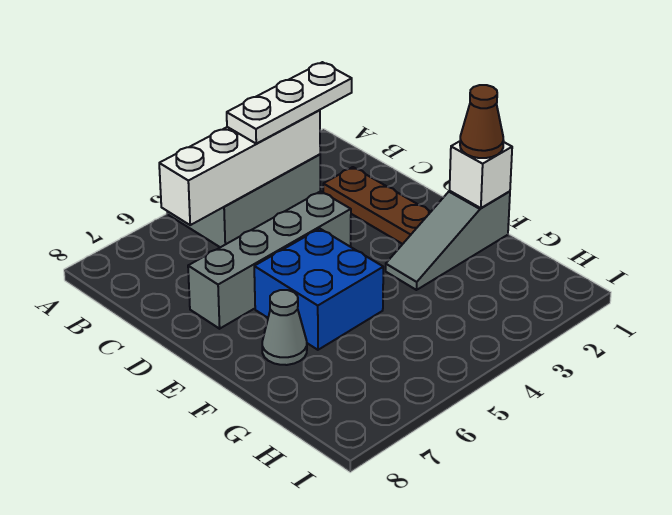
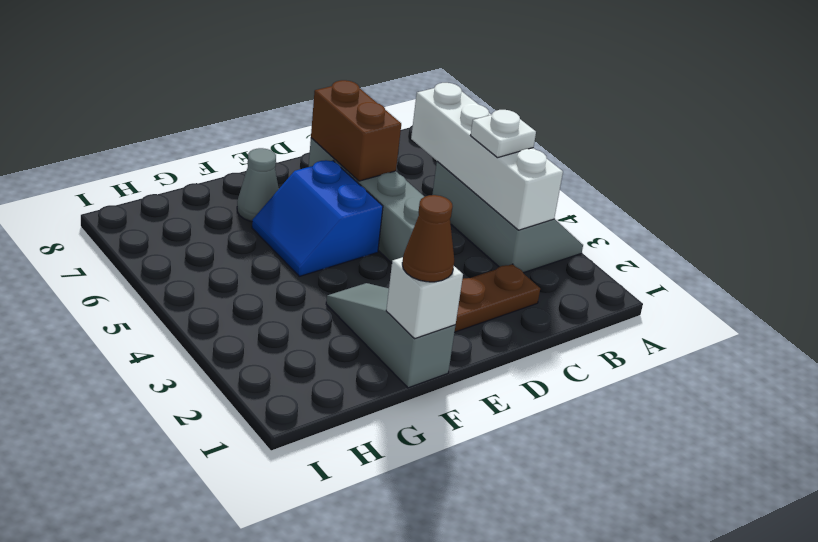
white 1x3 plate [227,62,352,144] -> white 1x1 plate [471,110,536,158]
none -> brown 1x2 brick [311,80,401,181]
blue 2x2 brick [254,229,383,350] -> blue 2x2 slope [252,160,383,276]

